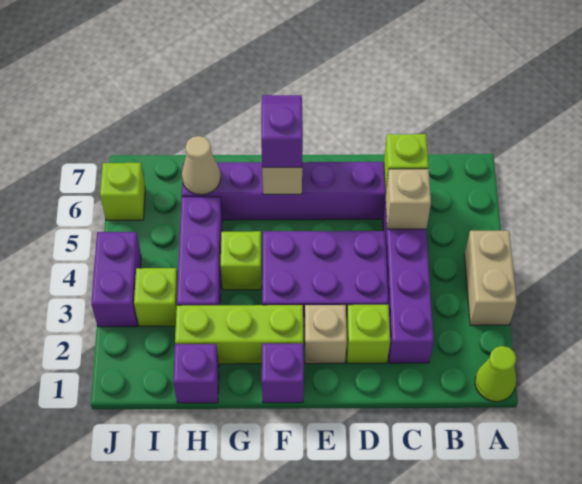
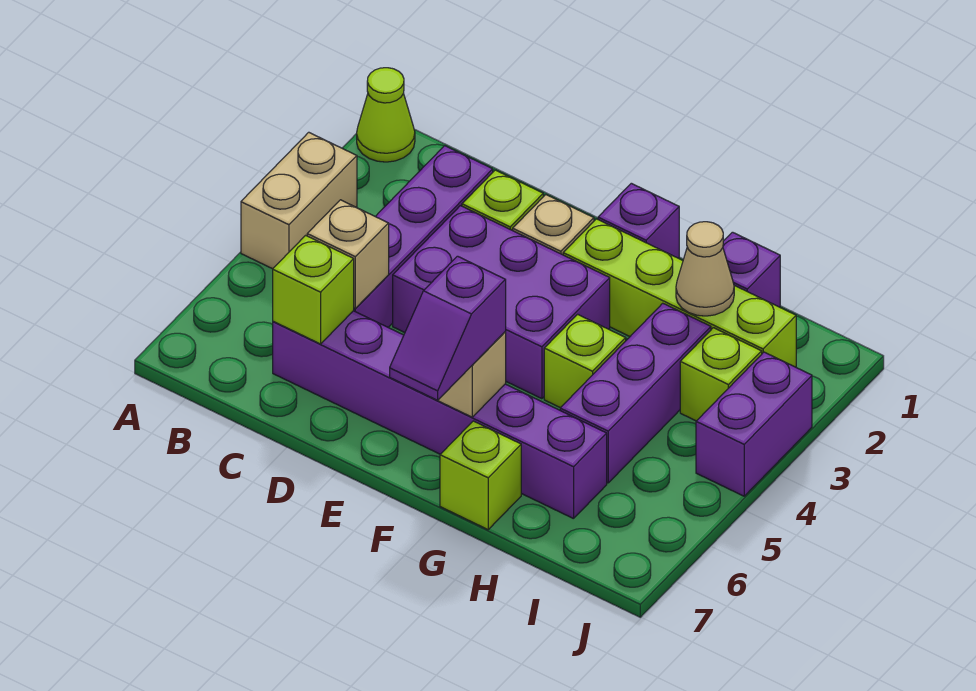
lime 1x3 brick [175,305,303,364] -> lime 1x4 brick [563,219,796,367]
tan 1x1 cone [182,136,221,195] -> tan 1x1 cone moved to [676,222,734,316]
lime 1x1 brick [100,163,145,220] -> lime 1x1 brick moved to [440,421,521,530]

